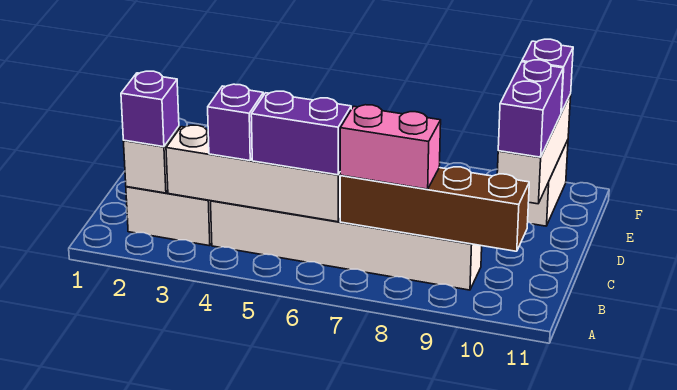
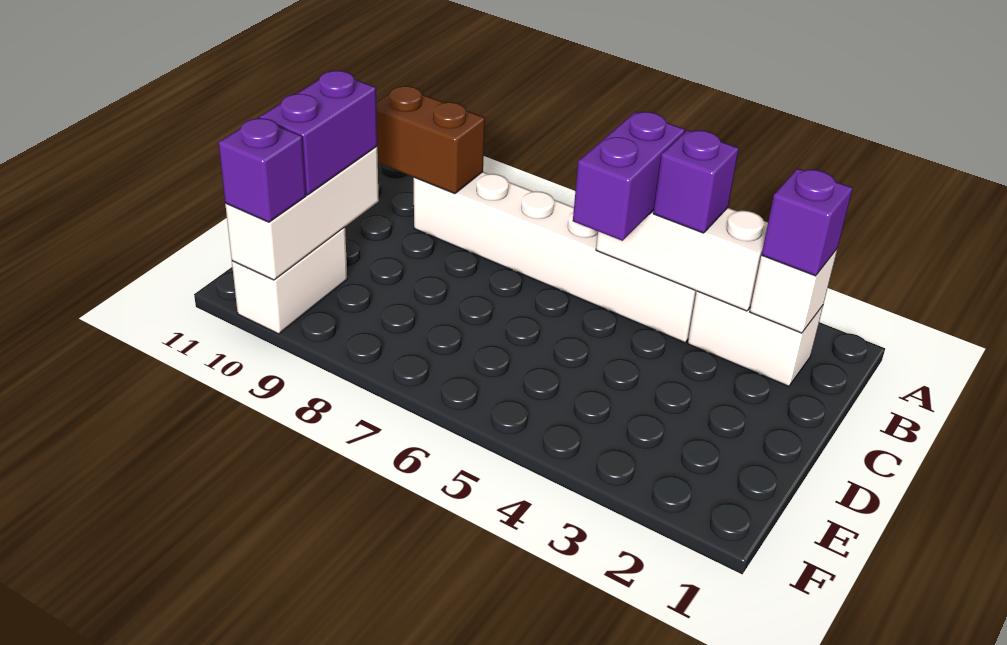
white 1x4 brick [166,125,341,222] -> white 1x3 brick [596,208,768,311]
purple 1x2 brick [251,91,351,175] -> purple 1x2 brick turned to [573,112,685,241]
brown 1x4 brick [340,167,529,251] -> brown 1x2 brick [376,86,485,194]
pink 1x2 brick [340,105,441,189] -> none

